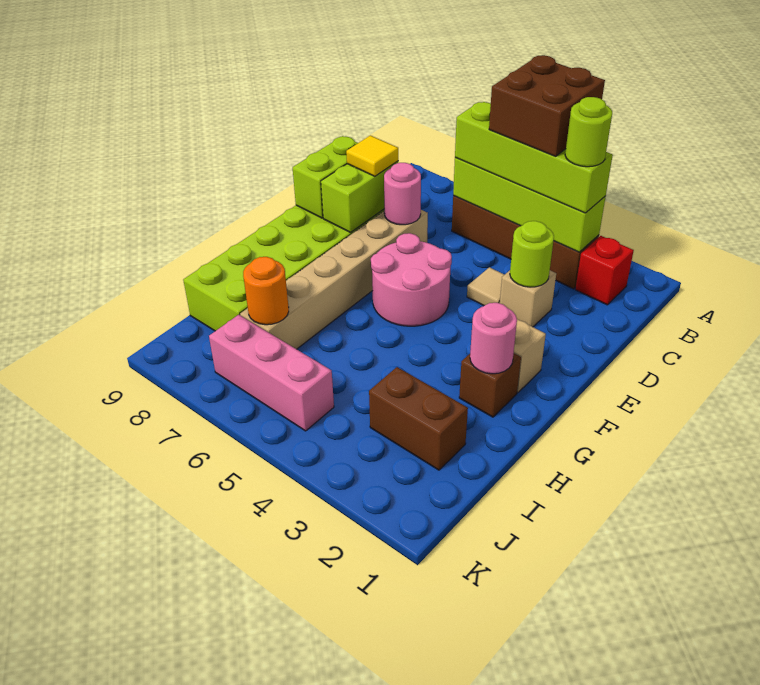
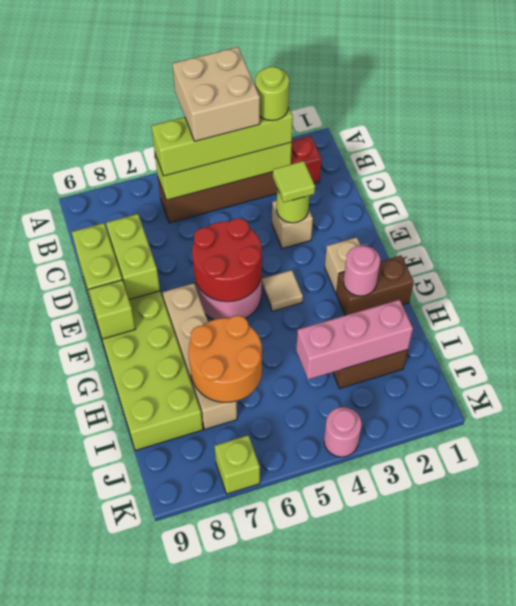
brown 2x2 brick [489,55,605,156] -> tan 2x2 brick [173,47,260,141]
none -> lime 1x1 tile [273,161,315,202]
tan 1x1 tile [467,267,504,306] -> tan 1x1 tile moved to [262,270,303,311]
tan 1x6 brick [240,210,428,349] -> tan 1x4 brick [162,283,237,429]
pink 1x1 round brick [384,163,421,225] -> pink 1x1 round brick moved to [324,407,362,457]
yellow 1x1 tile [346,136,398,176] -> none
none -> red 2x2 round brick [192,218,262,302]
none -> lime 1x1 brick [89,280,135,339]
brown 1x1 brick [459,353,521,417] -> brown 1x2 brick [336,256,414,315]
orange 1x1 round brick [243,257,289,325] -> orange 2x2 round brick [189,316,262,402]
pink 1x3 brick [209,315,334,431] -> pink 1x3 brick moved to [296,300,413,379]
none -> lime 1x1 brick [215,435,260,494]

